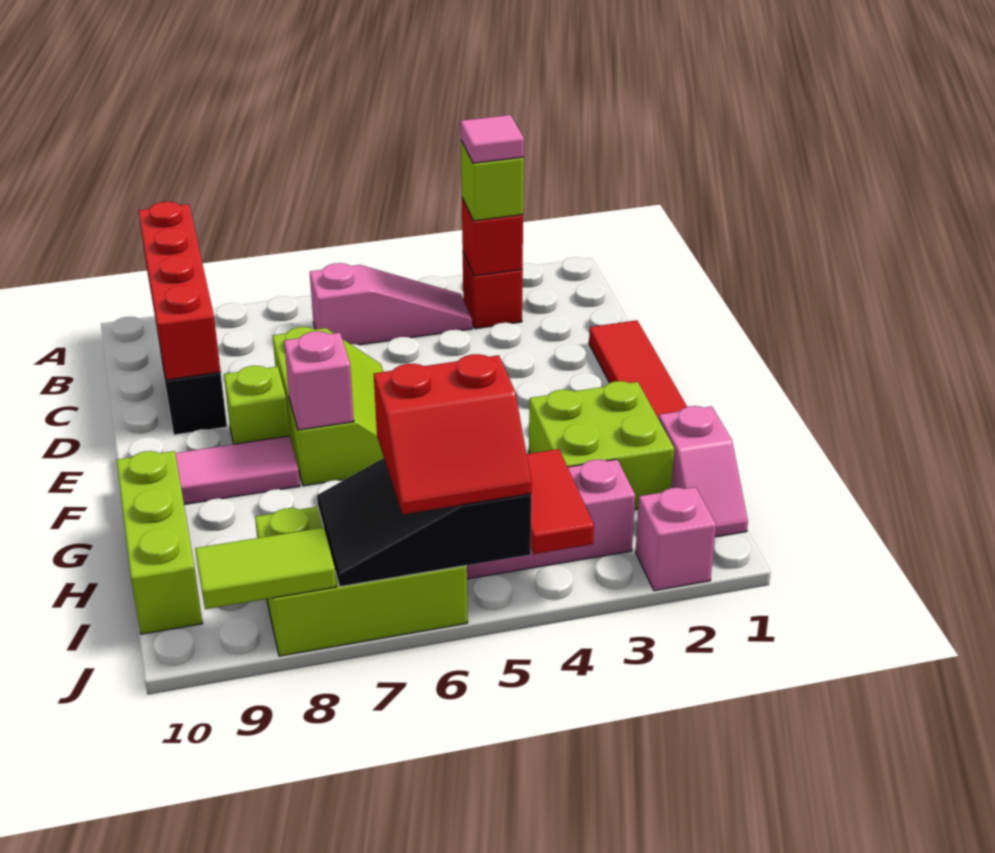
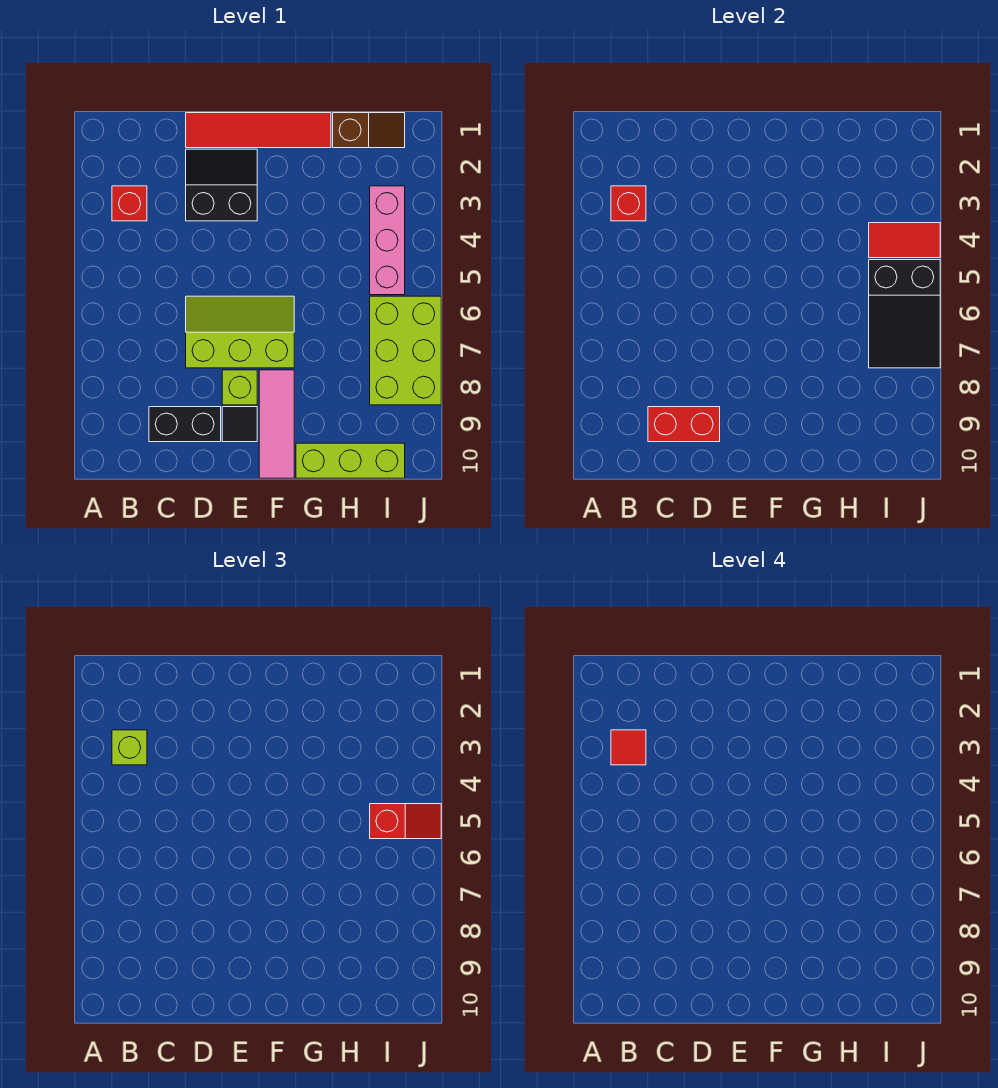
red 1x4 brick [138,202,221,380] -> red 1x2 brick [648,407,720,442]
pink 1x1 tile [461,115,524,163] -> red 1x1 tile [611,730,646,765]
pink 1x3 slope [310,263,472,345] -> none
none -> black 2x2 slope [186,149,257,221]
none -> black 1x1 tile [222,407,257,442]
pink 1x1 brick [284,331,354,430] -> none
lime 2x2 brick [529,381,674,510] -> none
pink 1x2 slope [659,406,748,537] -> brown 1x2 slope [333,113,405,148]
red 2x2 slope [374,354,532,514] -> red 1x2 slope [370,804,441,839]
pink 1x1 brick [636,487,716,591] -> none
lime 1x2 tile [195,527,336,609] -> none

